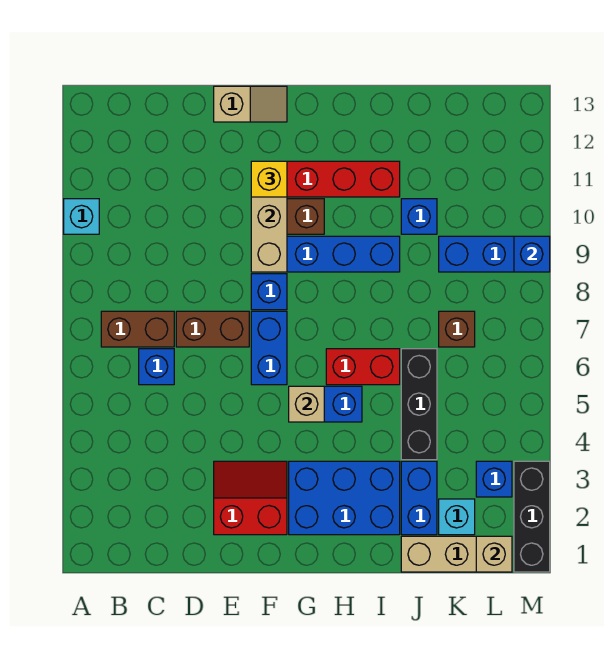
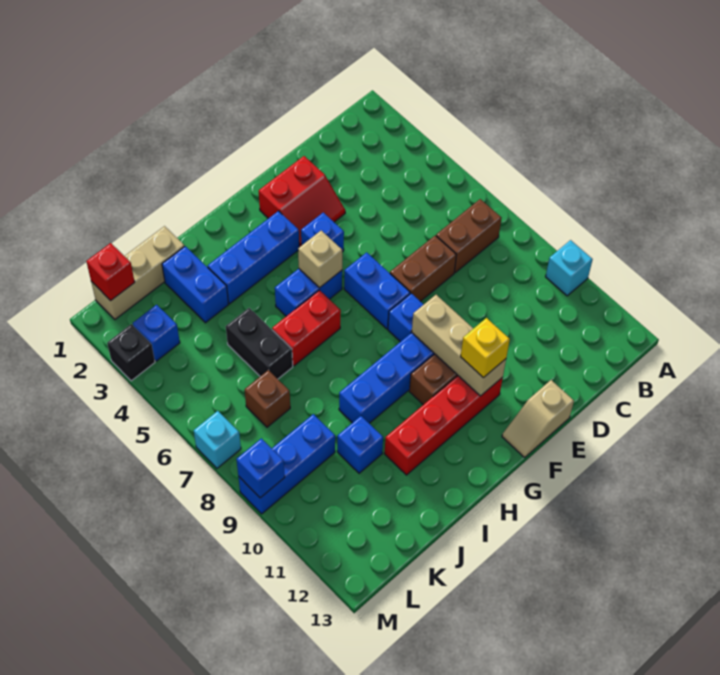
blue 1x1 brick [139,349,174,385] -> blue 1x1 brick moved to [301,213,344,252]
blue 2x3 brick [289,461,400,535] -> blue 1x3 brick [208,211,299,304]
black 1x3 brick [401,349,437,460] -> black 1x2 brick [226,308,293,379]
cyan 1x1 brick [439,499,475,535] -> cyan 1x1 brick moved to [194,411,241,468]
tan 1x1 brick [476,536,512,572] -> red 1x1 brick [86,243,135,301]
black 1x3 brick [514,461,550,572] -> black 1x1 brick [107,324,155,381]

